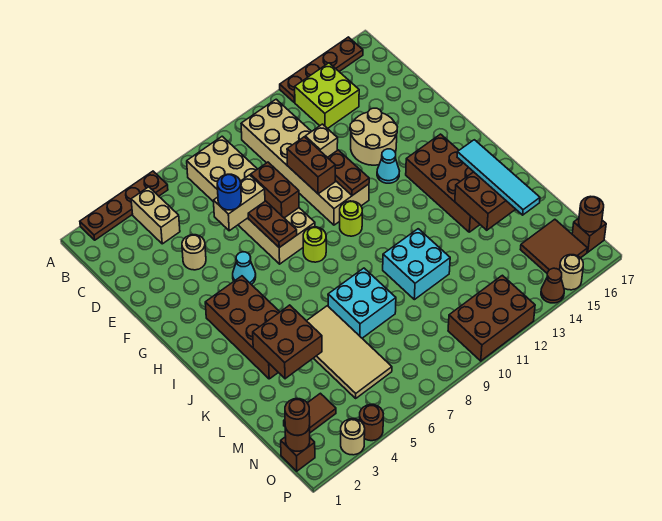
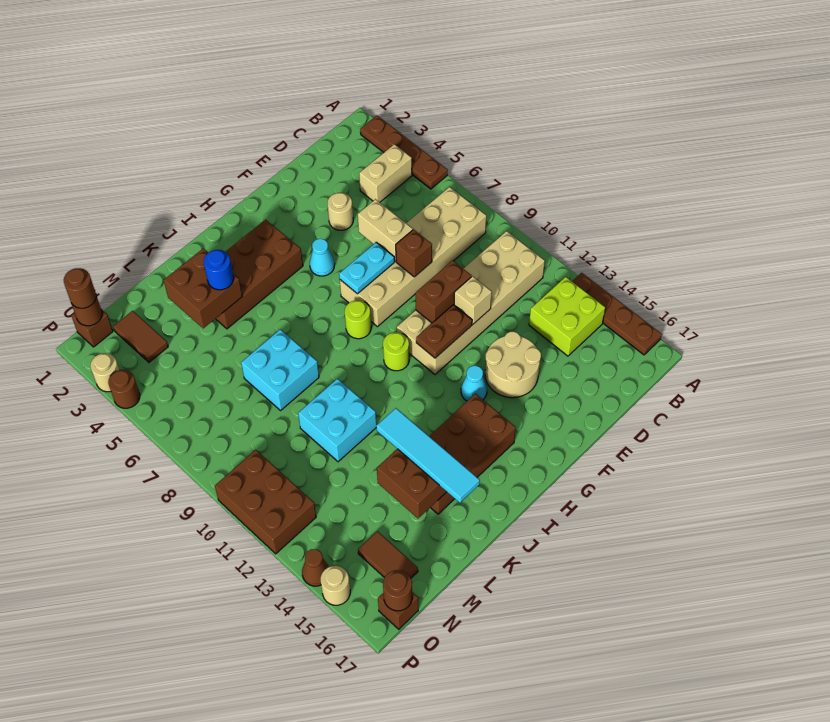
blue 1x1 round brick [217,174,241,210] -> blue 1x1 round brick moved to [204,250,234,290]
brown 1x2 brick [251,162,299,218] -> brown 1x1 brick [396,229,432,277]
brown 1x2 plate [248,201,297,248] -> cyan 1x2 plate [339,242,394,294]
cyan 1x4 tile [457,140,540,215] -> cyan 1x4 tile turned to [376,408,480,503]
tan 2x4 tile [307,306,392,398] -> none
brown 2x2 tile [520,219,587,273] -> brown 1x2 tile [358,531,418,578]

